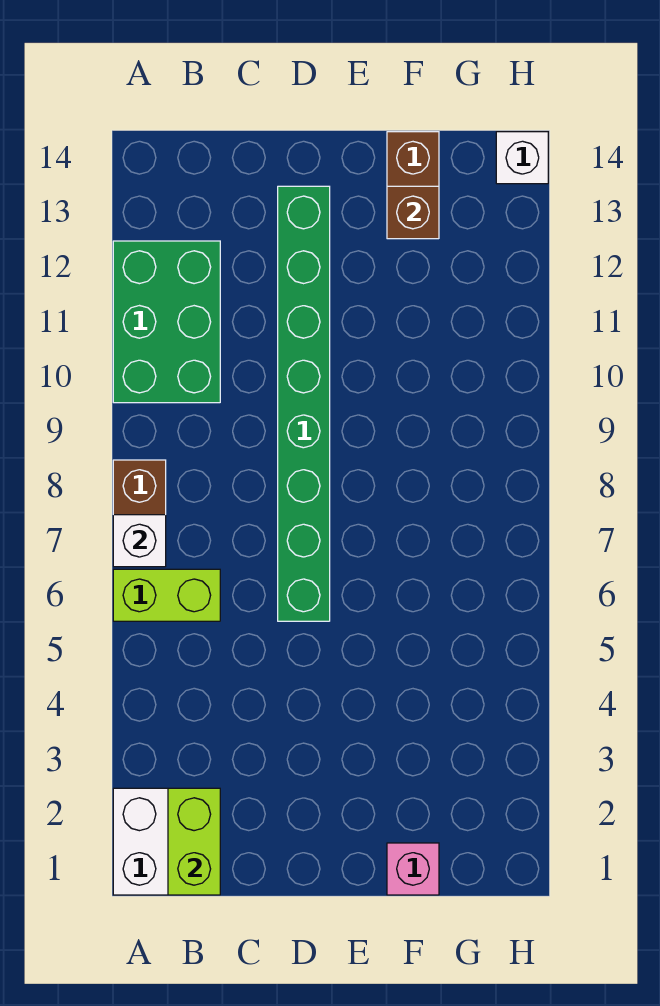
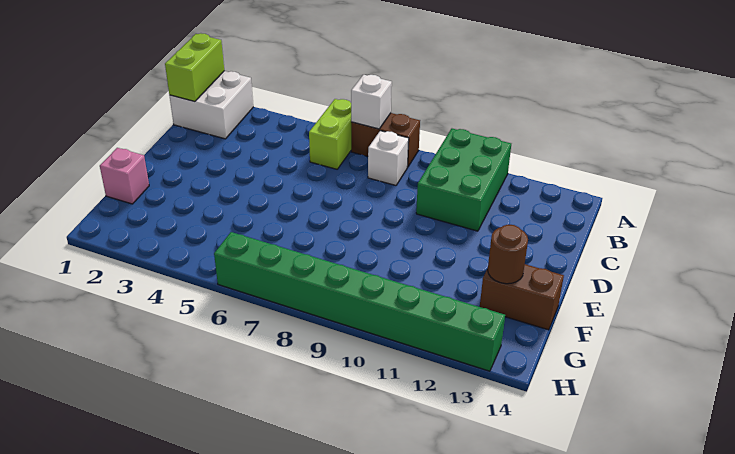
green 2x3 brick [113,241,220,403] -> green 2x3 brick turned to [416,129,511,231]
lime 1x2 brick [168,788,220,895] -> lime 1x2 brick turned to [165,33,224,102]
green 1x8 brick [278,186,330,621] -> green 1x8 brick moved to [214,232,505,371]
brown 1x1 brick [387,186,439,239] -> brown 1x1 round brick [487,225,528,284]
white 1x1 brick [496,132,548,184] -> white 1x1 brick moved to [368,131,409,185]

